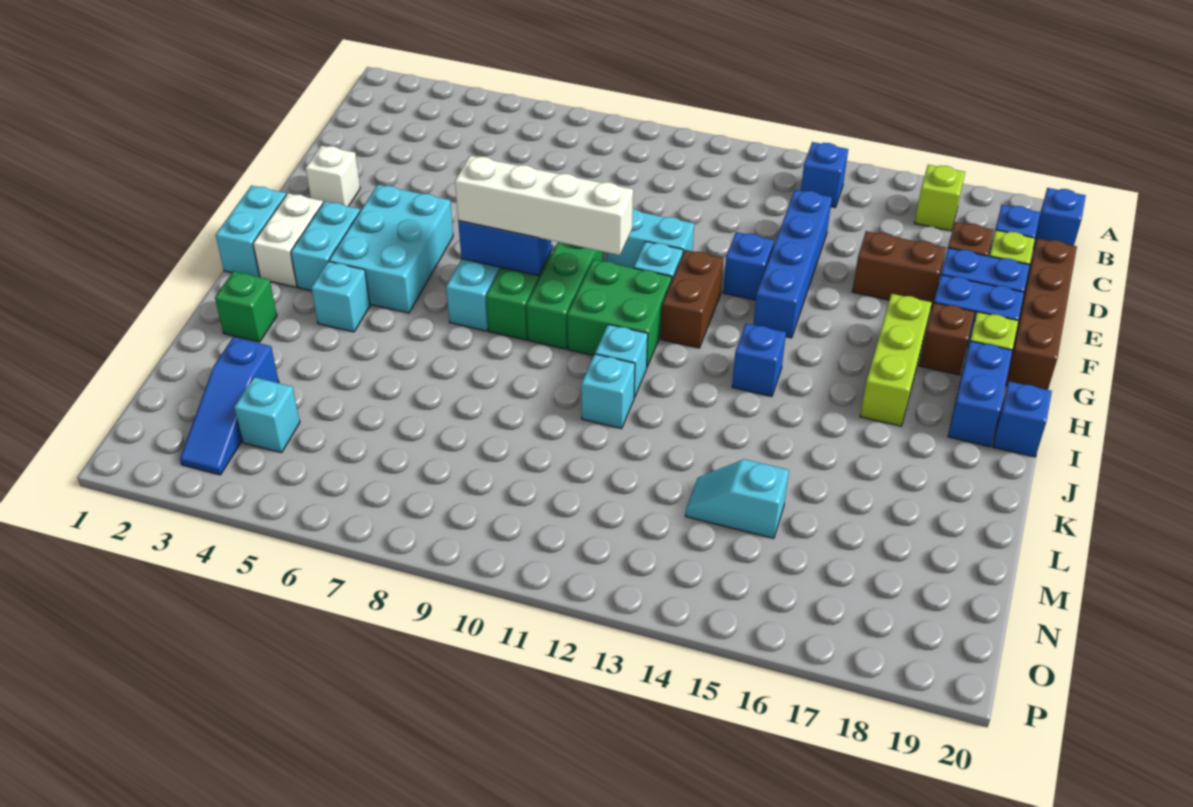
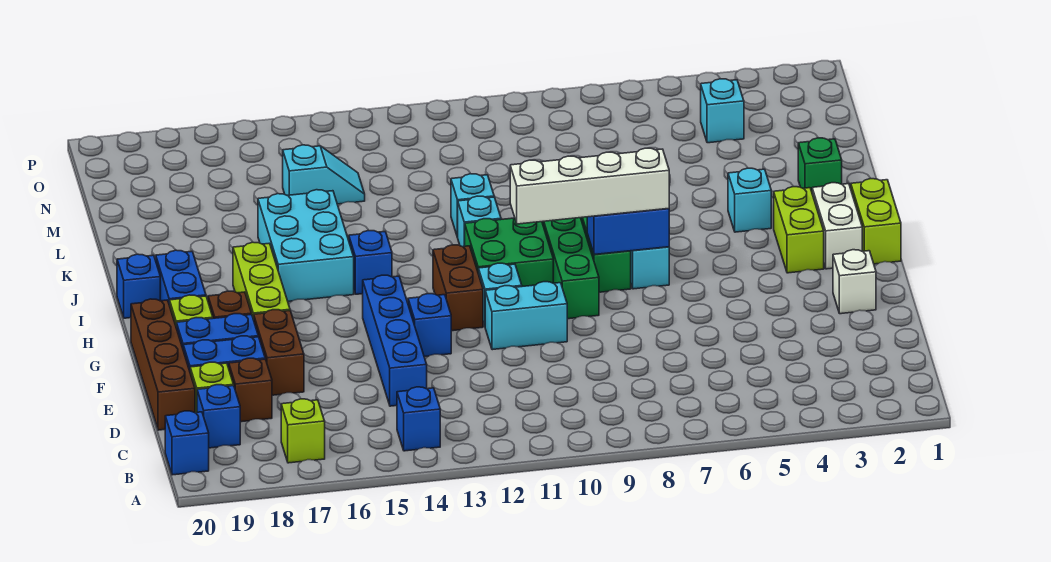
brown 1x2 brick [852,231,946,309] -> brown 1x2 brick turned to [254,310,304,395]
cyan 2x3 brick [329,185,453,313] -> cyan 2x3 brick moved to [258,190,354,301]
cyan 1x2 brick [216,185,286,277] -> lime 1x2 brick [851,179,901,264]
cyan 1x2 brick [291,201,360,291] -> lime 1x2 brick [774,187,824,273]
blue 1x3 slope [180,337,279,475] -> none

